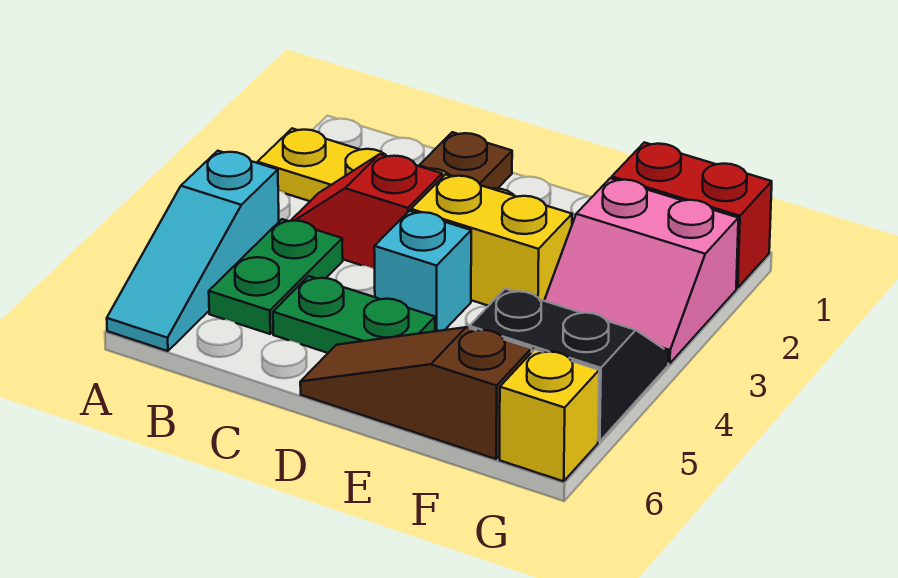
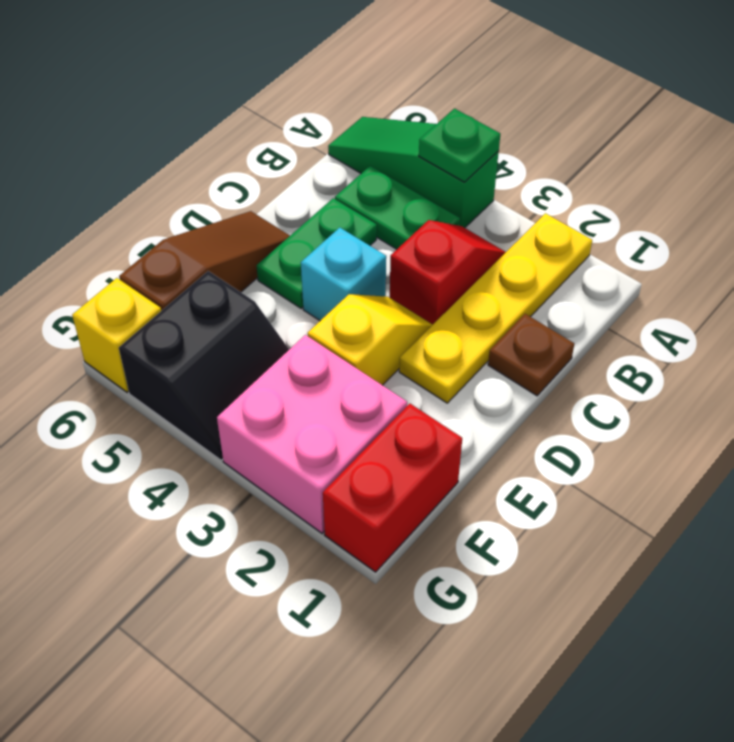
cyan 1x3 slope [107,151,279,351] -> green 1x3 slope [328,117,499,228]
none -> green 1x1 plate [419,109,500,182]
yellow 1x2 brick [411,174,572,306] -> yellow 1x2 slope [308,294,432,385]
pink 2x2 slope [544,178,738,363] -> pink 2x2 brick [217,335,407,533]

